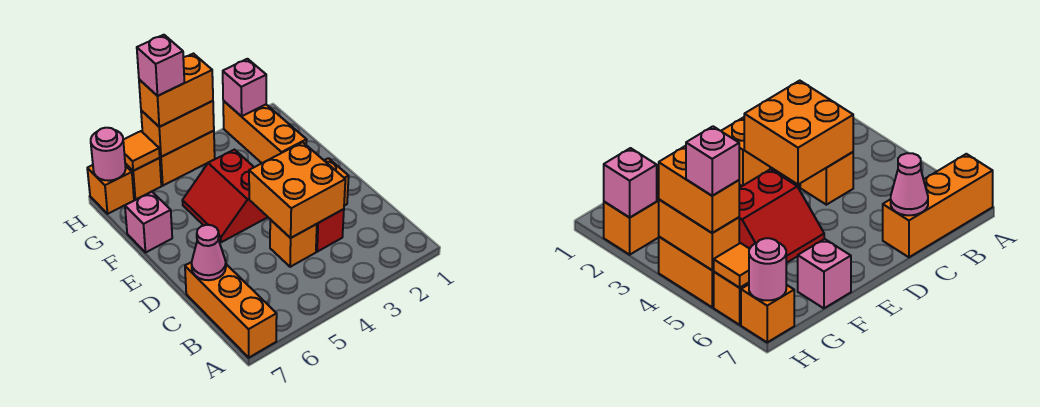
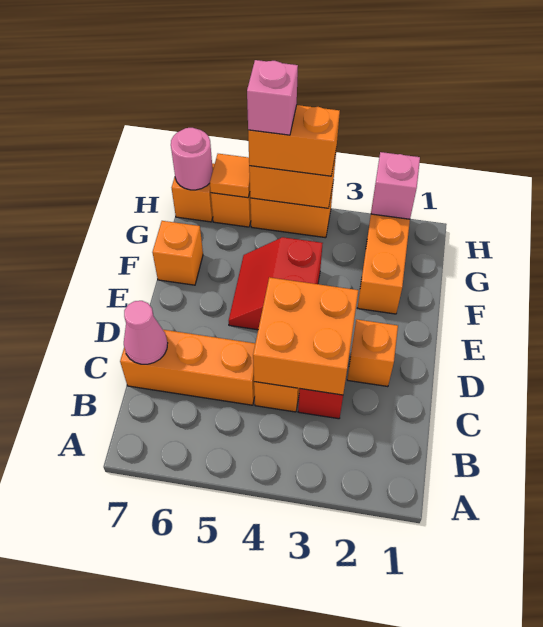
orange 1x3 brick [185,262,277,358] -> orange 1x3 brick turned to [120,330,255,405]
pink 1x1 brick [125,192,172,252] -> orange 1x1 brick [152,221,203,285]

